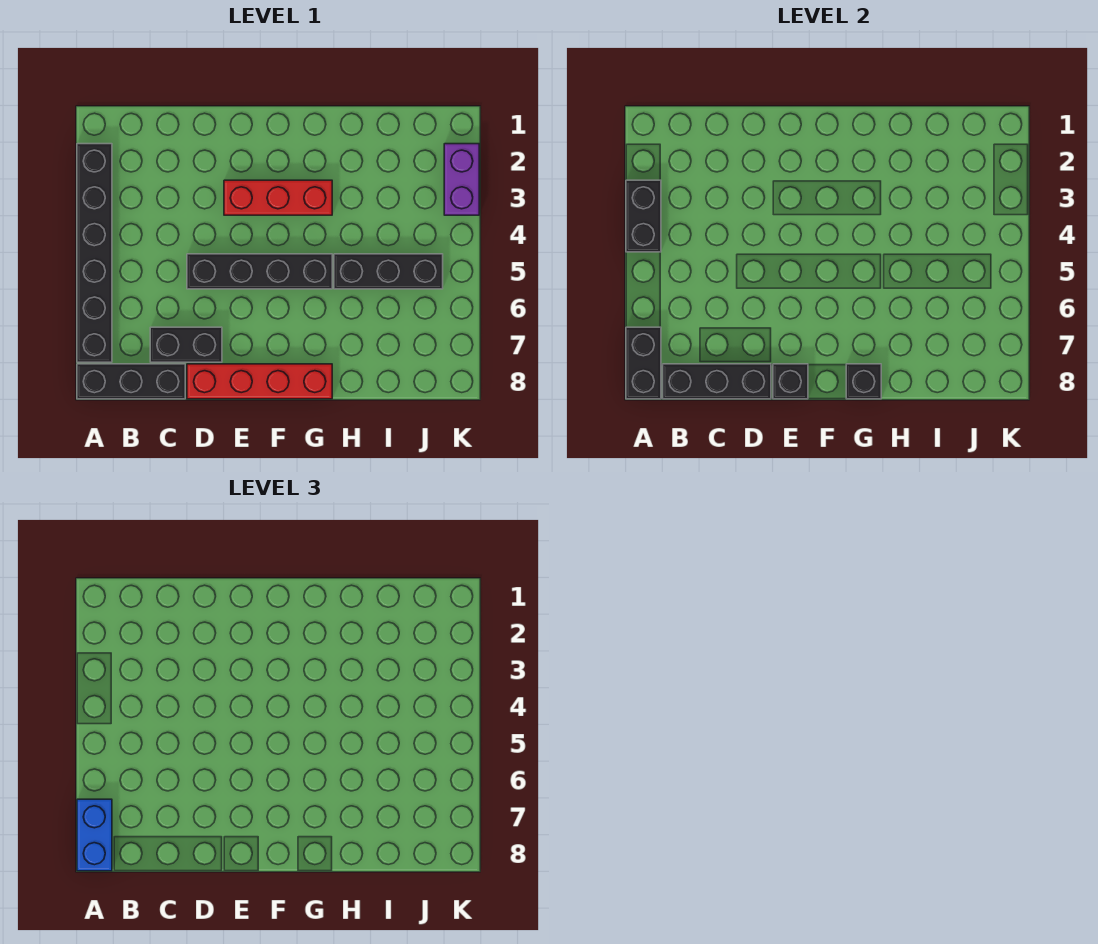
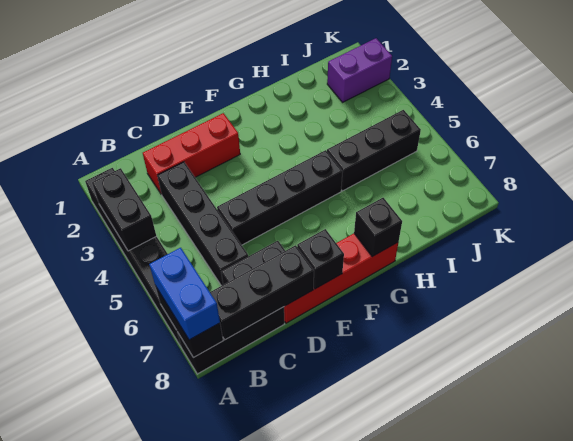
none -> black 1x4 brick [157,162,248,286]
red 1x3 brick [224,180,332,215] -> red 1x3 brick moved to [143,113,240,195]
purple 1x2 brick [444,144,479,215] -> purple 1x2 brick turned to [327,38,392,102]

